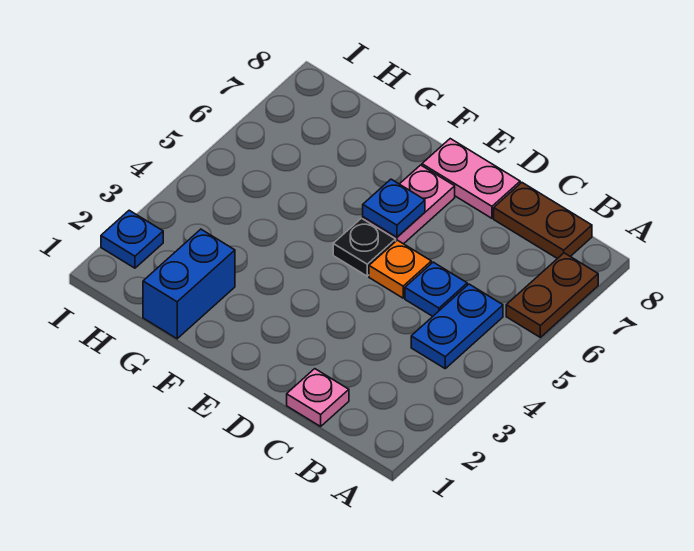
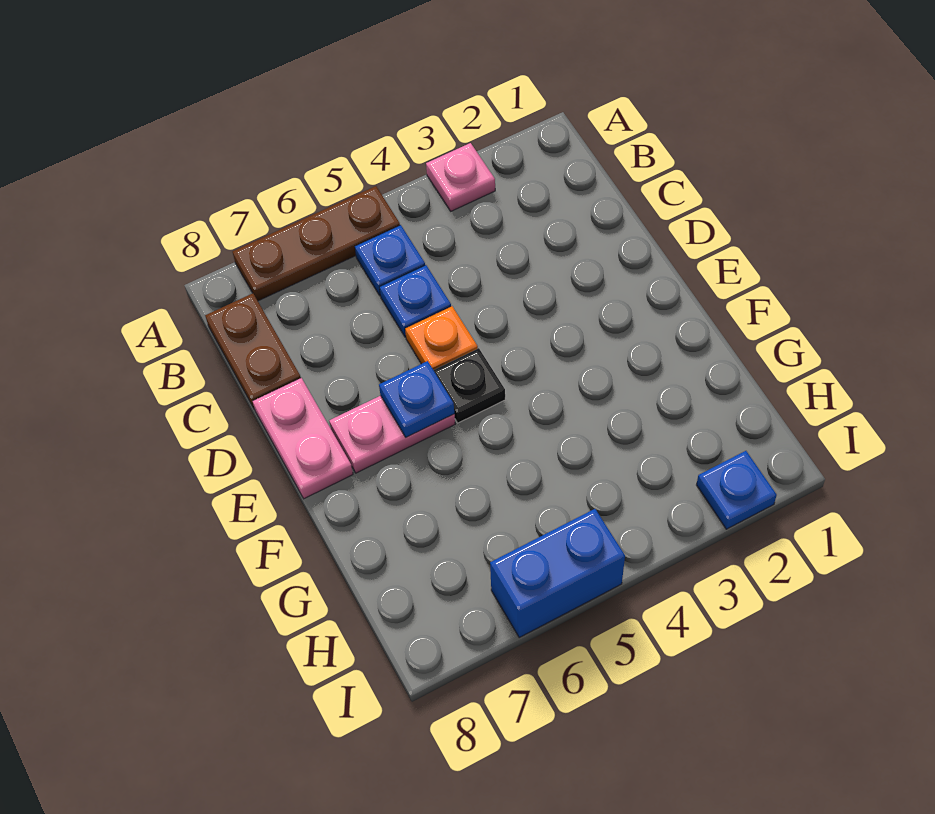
brown 1x2 plate [506,253,598,337] -> brown 1x3 plate [233,186,400,301]
blue 1x2 plate [411,284,503,368] -> blue 1x1 plate [355,225,425,296]
pink 1x1 plate [287,369,349,426] -> pink 1x1 plate moved to [426,143,495,211]
blue 1x2 brick [143,229,235,339] -> blue 1x2 brick moved to [490,509,625,637]

